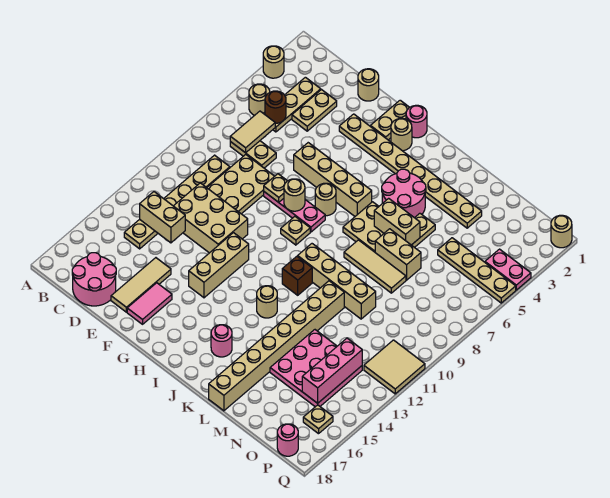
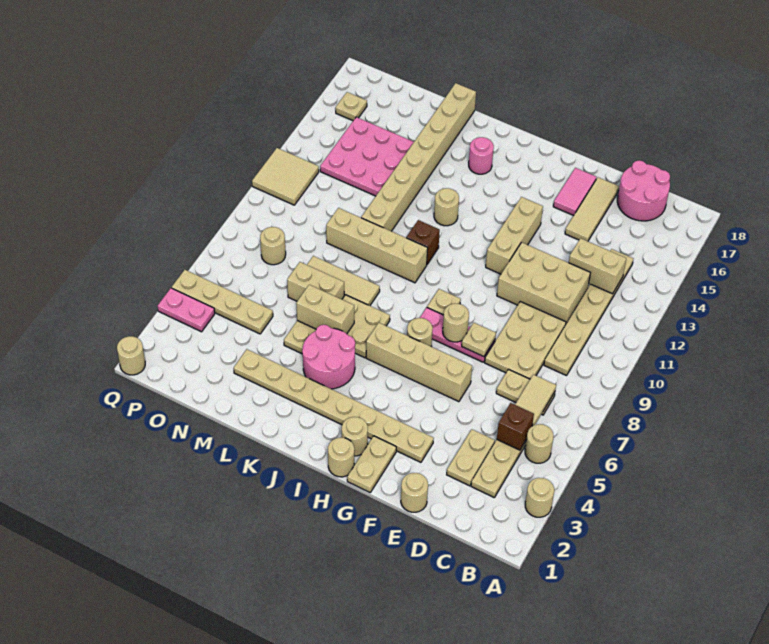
brown 1x1 round brick [265,91,286,123] -> brown 1x1 brick [497,403,534,450]
pink 1x1 round brick [406,105,427,138] -> tan 1x1 round brick [328,438,354,477]
none -> tan 1x1 round brick [260,227,286,265]
pink 1x3 brick [302,338,362,403] -> none
pink 1x1 round brick [277,424,298,456] -> none

